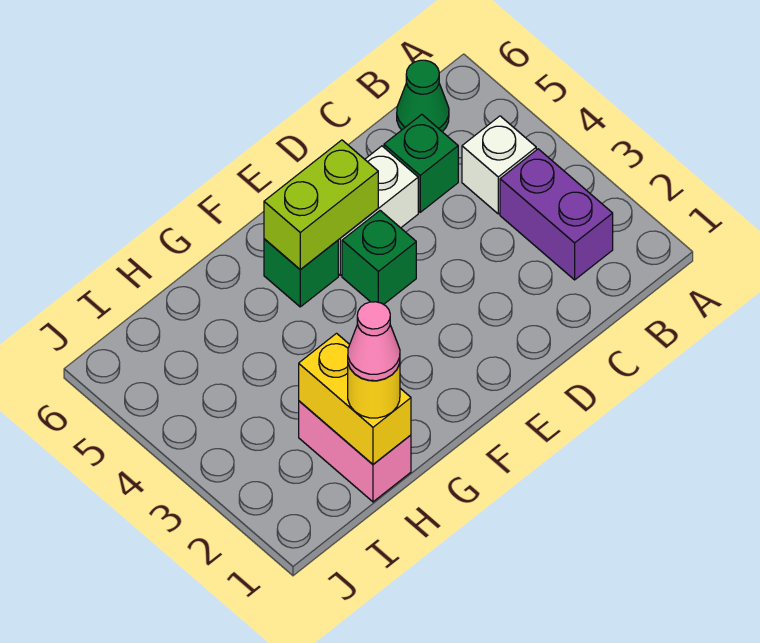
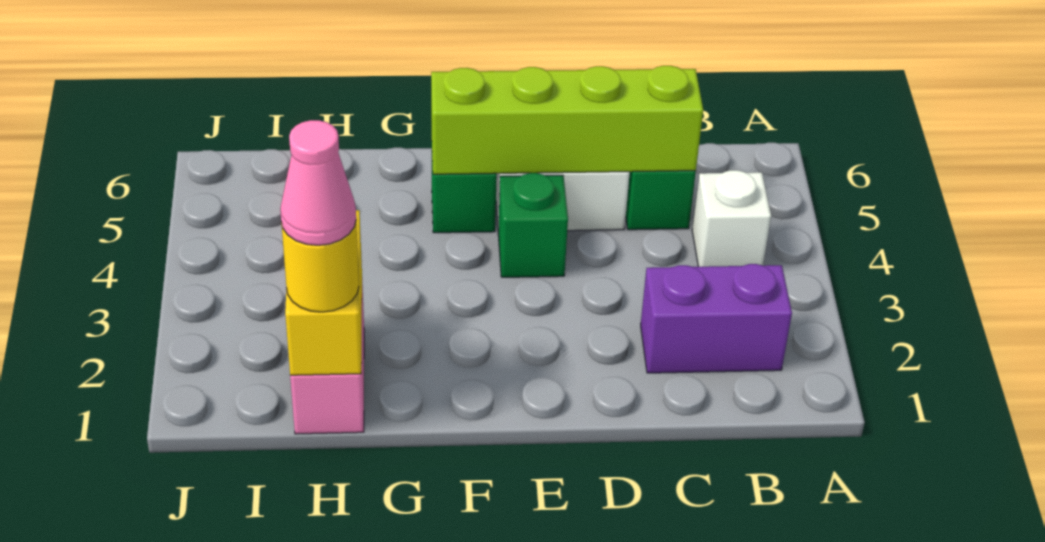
purple 1x2 brick [500,149,613,280] -> purple 1x2 brick turned to [641,264,792,373]
green 1x1 cone [397,60,449,132] -> none
lime 1x2 brick [264,140,378,270] -> lime 1x4 brick [431,66,703,174]

